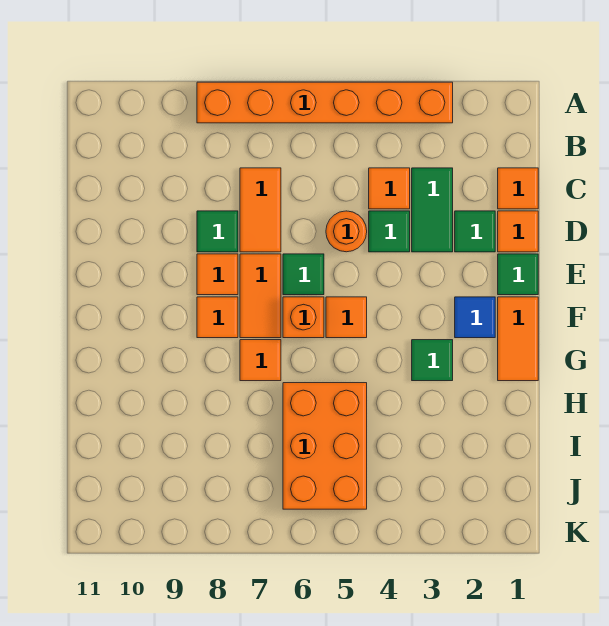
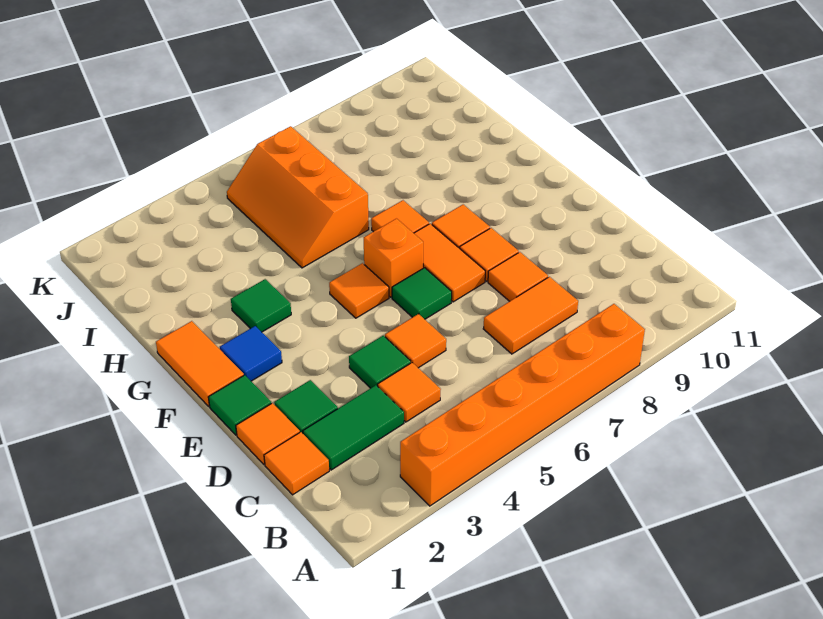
green 1x2 tile [412,168,453,252] -> green 1x2 tile turned to [303,385,404,470]
orange 1x2 tile [240,168,281,252] -> orange 1x2 tile turned to [483,277,578,354]
orange 1x1 round brick [326,211,367,252] -> orange 1x1 tile [385,314,446,368]
green 1x1 tile [197,211,238,252] -> orange 1x1 tile [488,252,548,301]
orange 2x3 brick [283,383,367,509] -> orange 2x3 slope [227,126,369,268]

